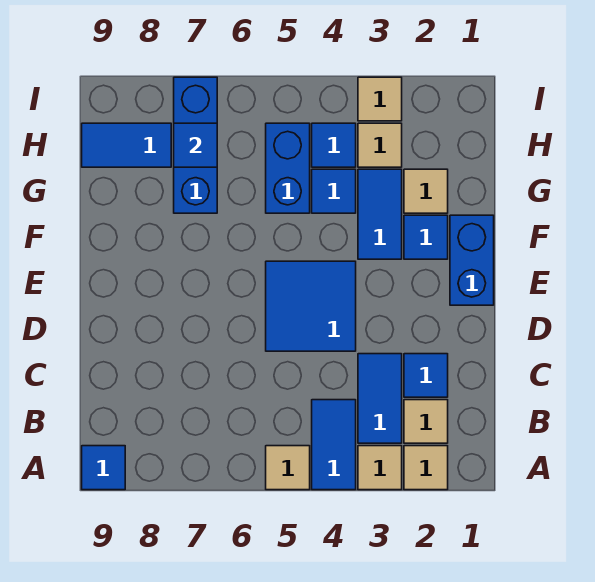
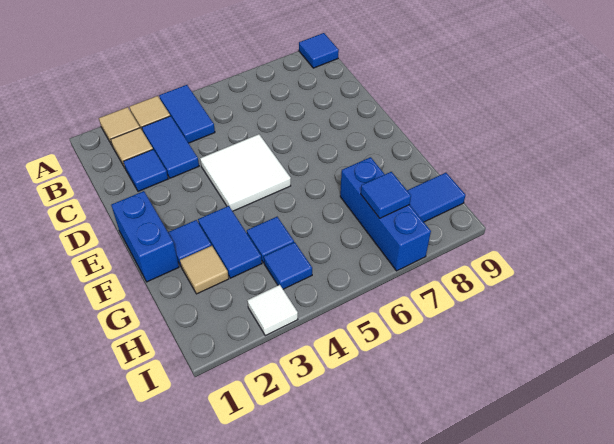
tan 1x1 tile [266,446,310,490] -> none
blue 2x2 tile [266,261,356,351] -> white 2x2 tile [200,134,291,211]
blue 1x2 brick [266,123,310,213] -> none
tan 1x1 tile [358,123,402,167] -> none
tan 1x1 tile [358,77,402,121] -> white 1x1 tile [247,285,298,336]

